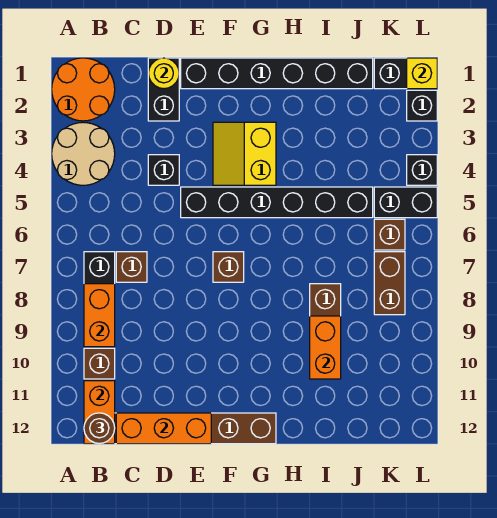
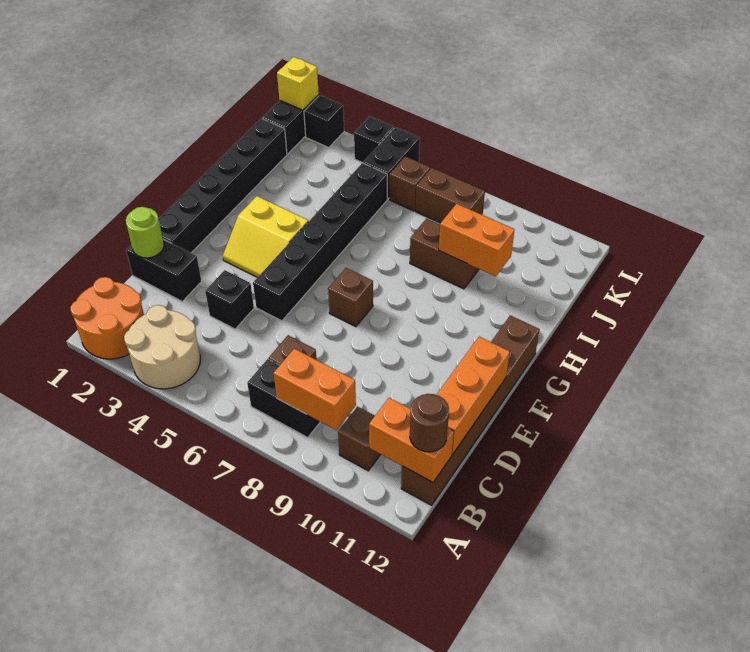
yellow 1x1 round brick [148,58,179,89] -> lime 1x1 round brick [126,207,164,258]

